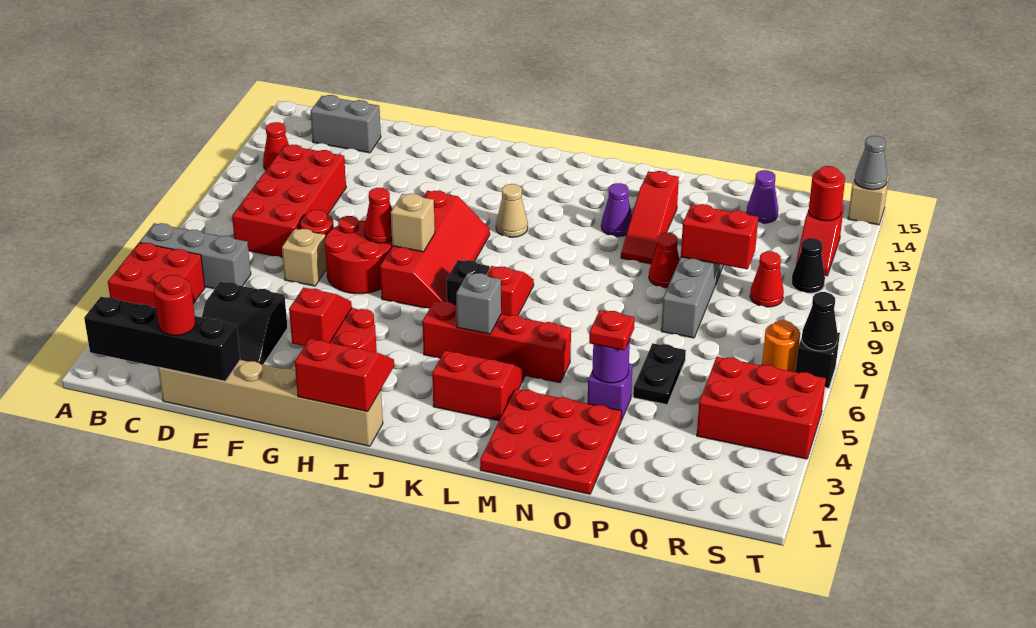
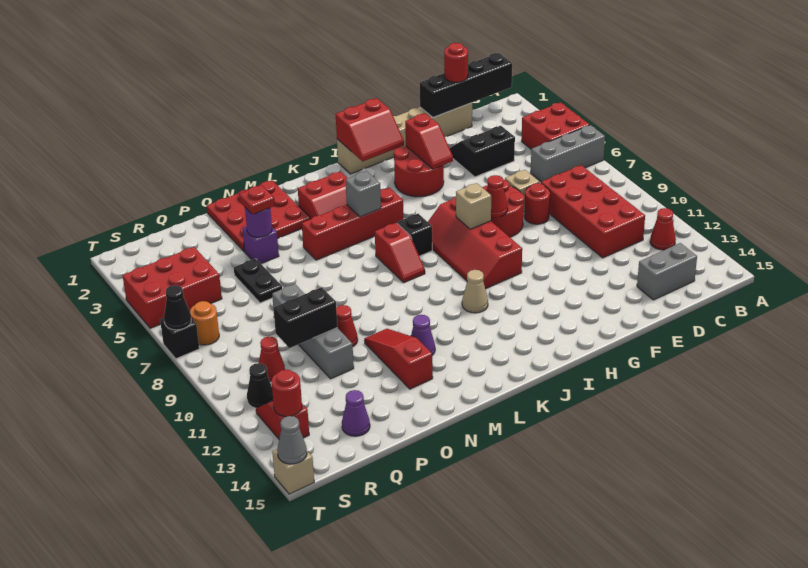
red 1x2 brick [681,204,758,269] -> black 1x2 brick [274,287,337,348]

